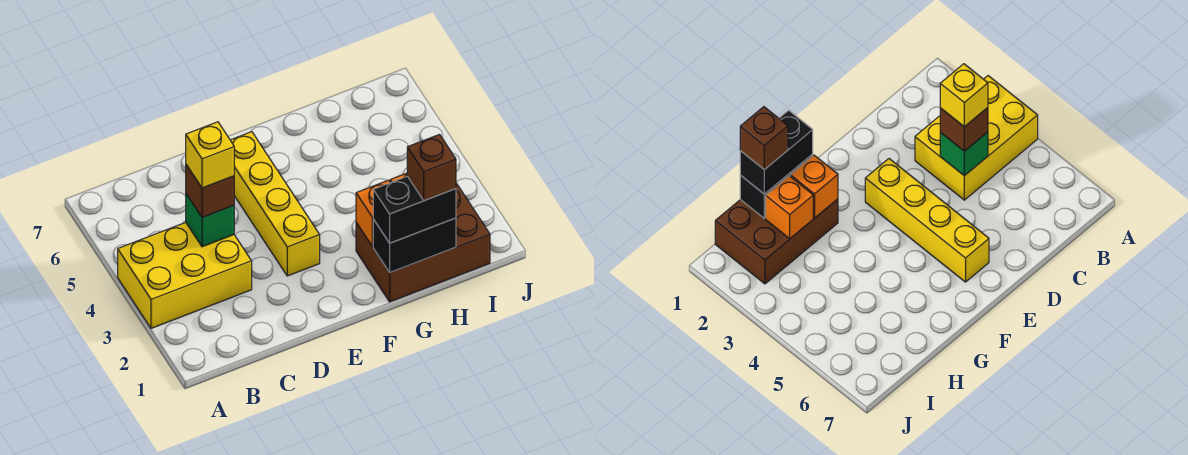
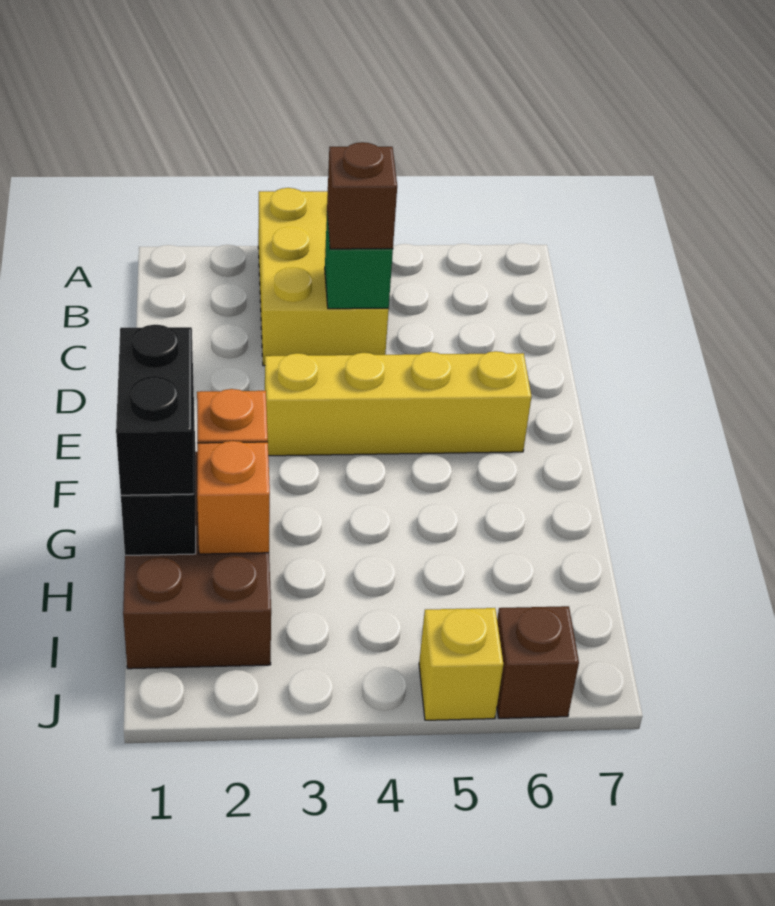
yellow 1x1 brick [186,122,234,188] -> yellow 1x1 brick moved to [419,608,503,720]
brown 1x1 brick [407,135,456,201] -> brown 1x1 brick moved to [497,606,579,718]

